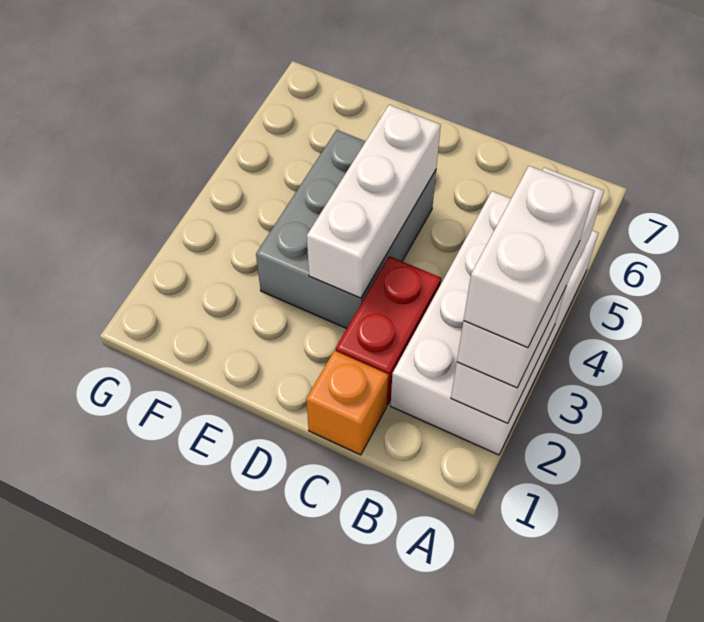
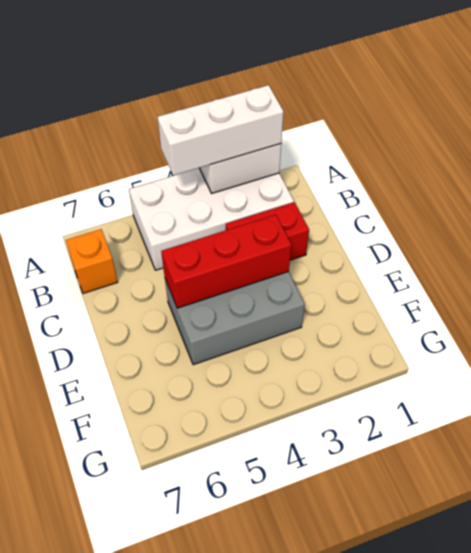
white 1x2 brick [464,166,594,348] -> none
orange 1x1 brick [306,351,388,455] -> orange 1x1 brick moved to [66,229,117,293]
white 1x3 brick [307,105,441,298] -> red 1x3 brick [161,215,291,308]

